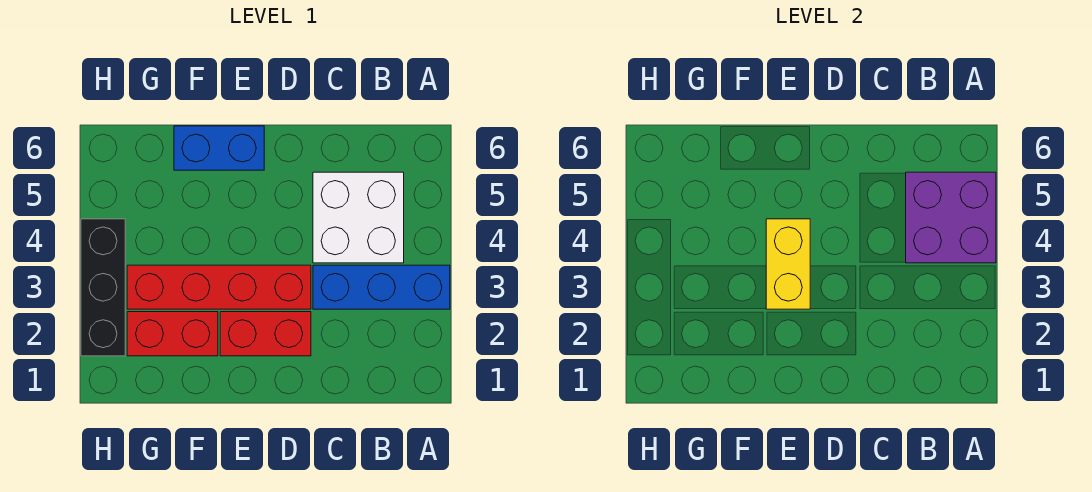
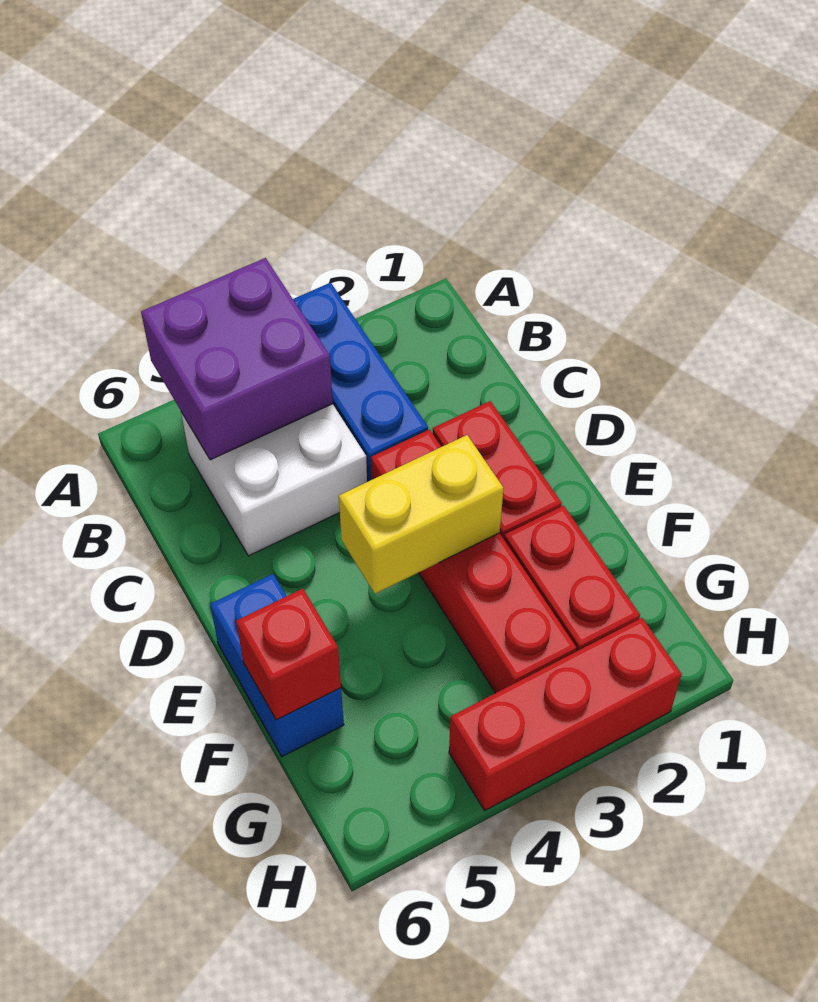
none -> red 1x1 brick [236,589,341,720]
black 1x3 brick [81,219,125,356] -> red 1x3 brick [449,618,682,811]

